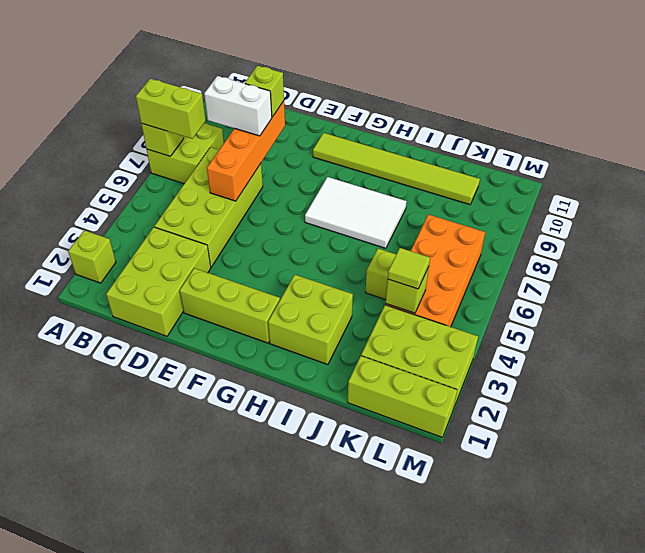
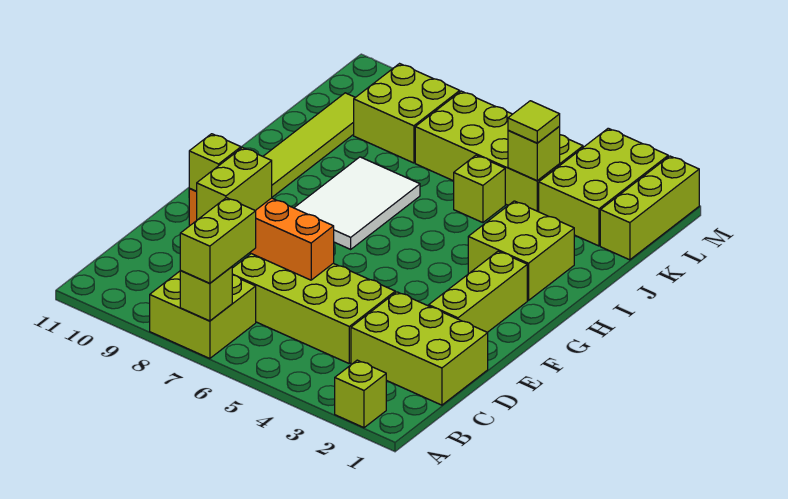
white 1x2 brick [204,76,272,136] -> lime 1x2 brick [196,148,272,220]
orange 2x4 brick [385,214,485,327] -> lime 2x4 brick [415,91,583,212]
none -> lime 2x2 brick [354,64,460,163]

